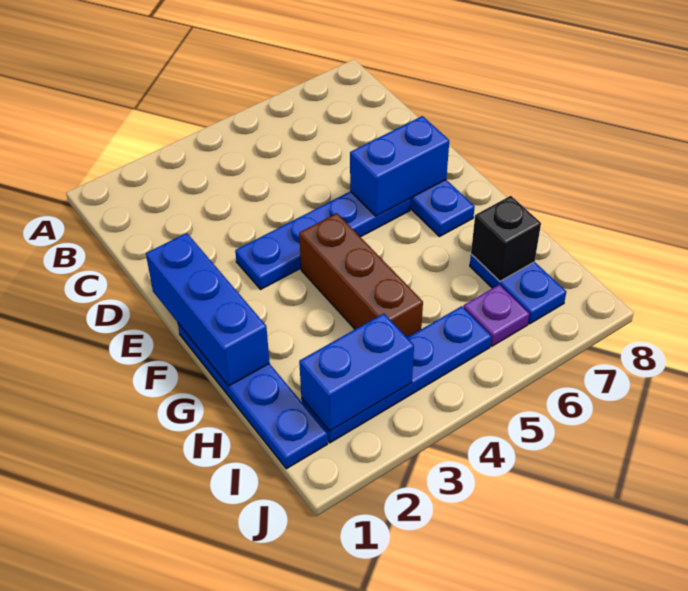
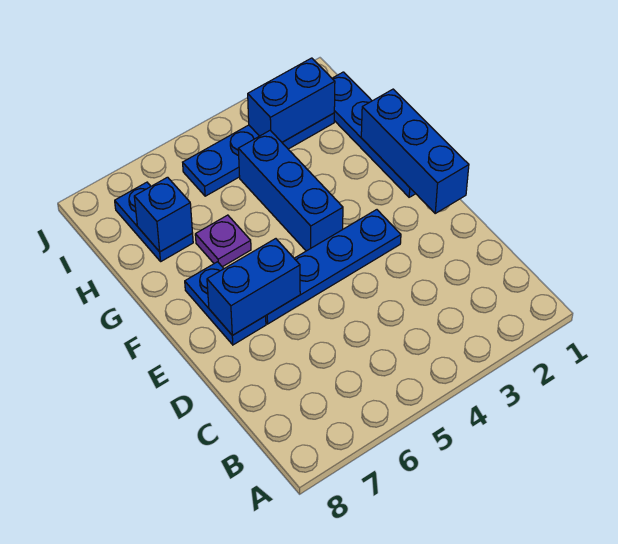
brown 1x3 brick [299,213,423,337] -> blue 1x3 brick [238,130,343,251]
black 1x1 brick [471,196,541,281] -> blue 1x1 brick [134,177,193,252]
purple 1x1 plate [463,285,529,346] -> purple 1x1 plate moved to [195,215,251,267]

